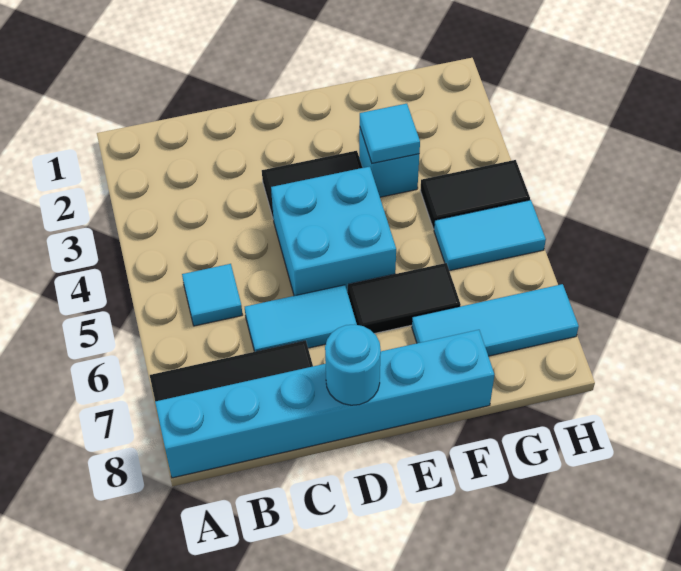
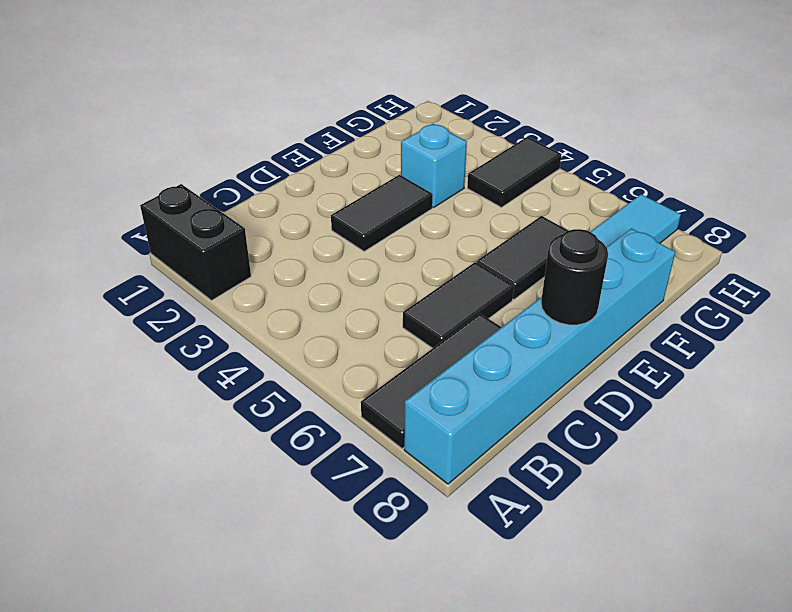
none -> black 1x2 brick [140,184,251,300]
cyan 1x1 tile [182,264,243,326] -> none
cyan 1x2 tile [245,285,357,352] -> black 1x2 tile [403,262,514,348]
cyan 2x2 brick [271,166,396,296] -> none
cyan 1x1 round brick [325,324,381,405] -> black 1x1 round brick [541,229,608,325]
cyan 1x1 tile [360,104,420,163] -> none
cyan 1x2 tile [434,200,546,271] -> none

